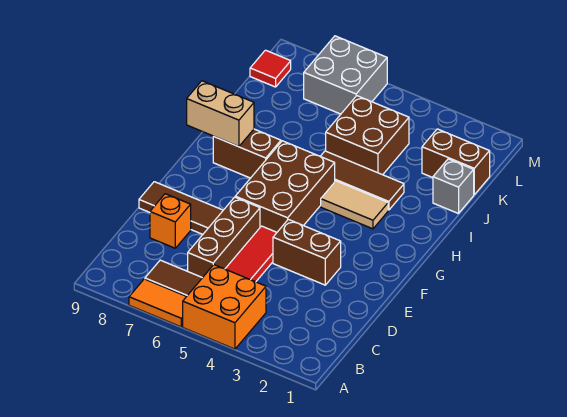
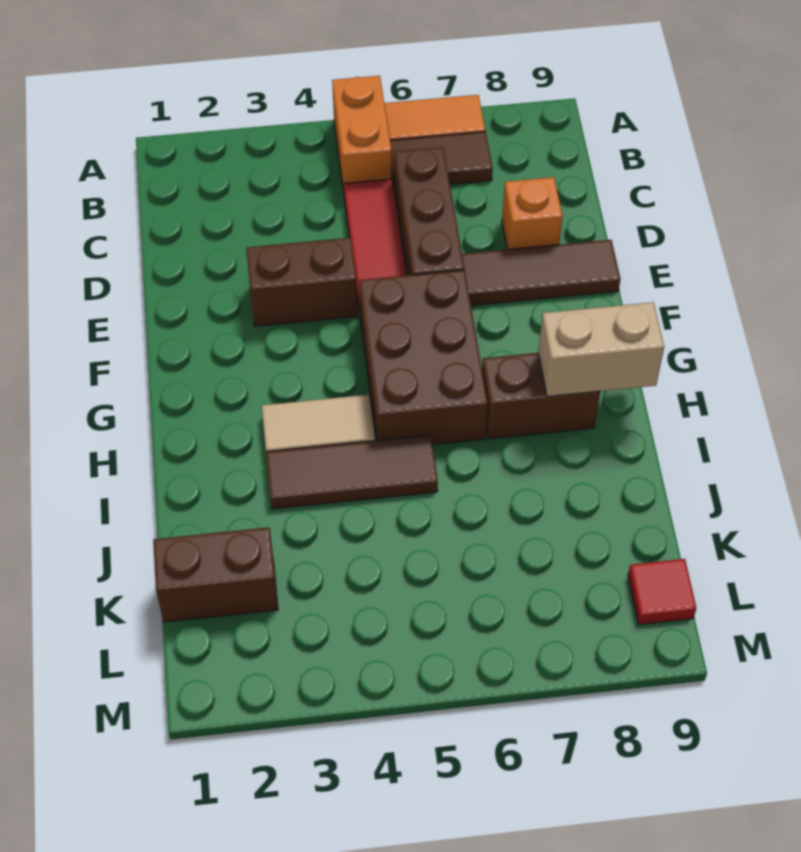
orange 2x2 brick [183,265,266,349] -> orange 1x2 brick [332,76,392,191]
grey 1x1 brick [433,159,474,214] -> none
brown 2x2 brick [326,96,409,175] -> none
grey 2x2 brick [304,36,387,114] -> none

